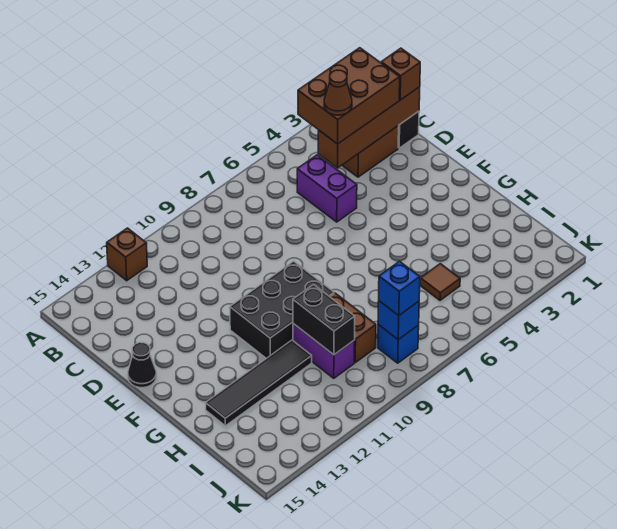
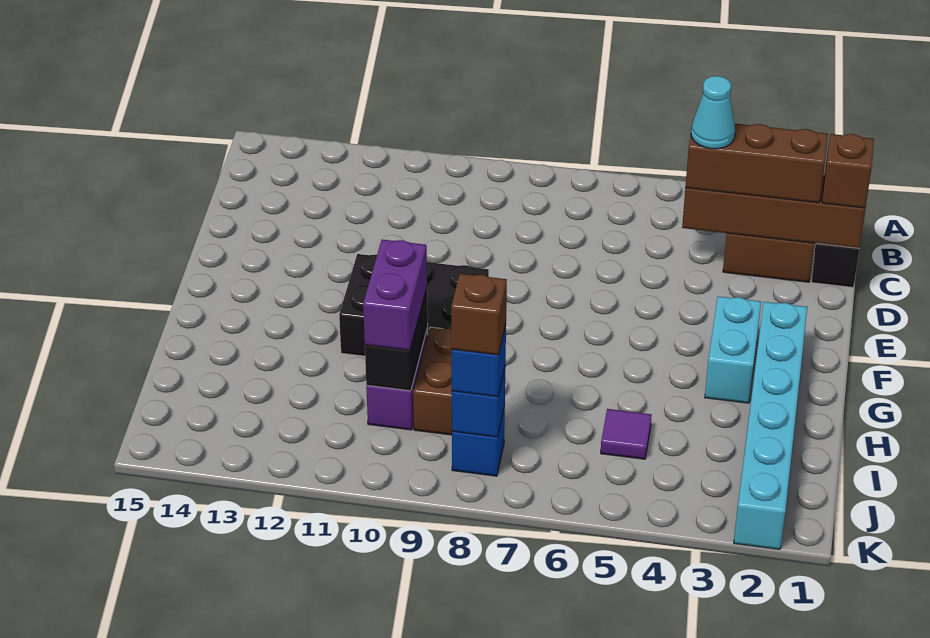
brown 1x1 brick [107,228,147,281] -> brown 1x1 brick moved to [451,274,507,355]
brown 2x3 brick [298,48,400,144] -> brown 1x3 brick [685,119,828,203]
brown 1x1 cone [324,70,352,115] -> cyan 1x1 cone [691,76,735,149]
purple 1x2 brick [297,155,357,222] -> purple 1x2 brick moved to [363,240,427,350]
black 1x1 cone [128,342,156,388] -> none
none -> cyan 1x6 brick [734,302,807,549]
none -> cyan 1x2 brick [705,296,761,403]
black 1x4 tile [205,340,312,426] -> none
brown 1x1 tile [420,264,460,300] -> purple 1x1 tile [601,409,652,459]

